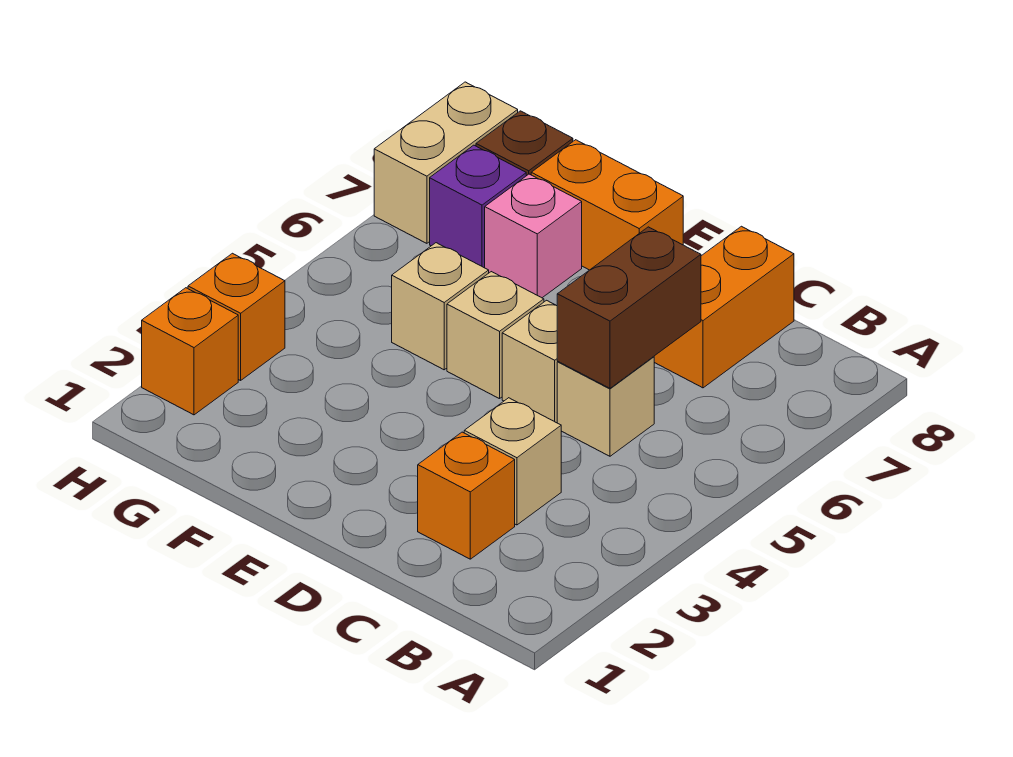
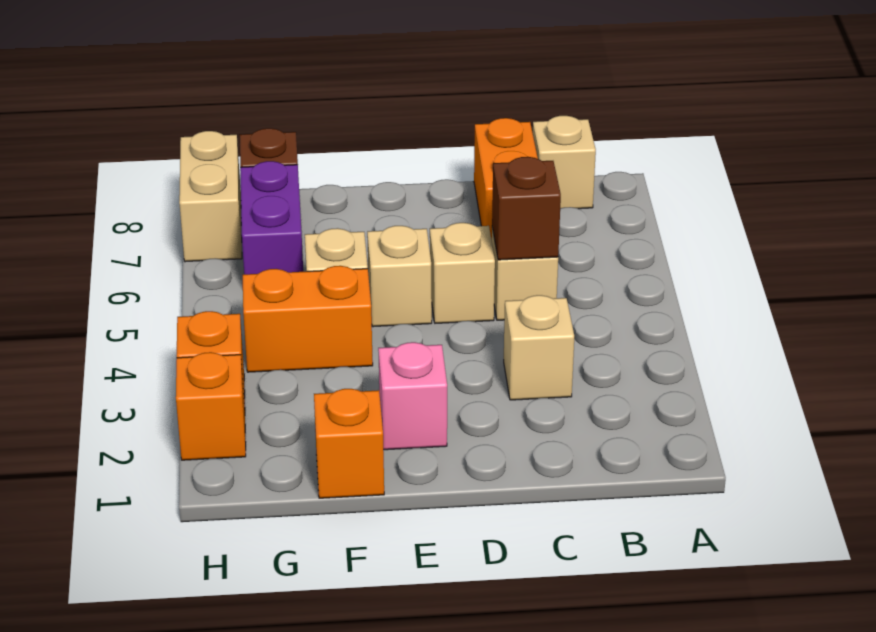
none -> tan 1x1 brick [533,116,596,209]
orange 1x1 brick [418,432,515,559] -> orange 1x1 brick moved to [314,389,384,498]
brown 1x2 brick [557,227,701,388] -> brown 1x1 brick [492,157,561,260]
orange 1x2 brick [531,140,683,270] -> orange 1x2 brick moved to [243,266,373,372]
pink 1x1 brick [485,174,582,298] -> pink 1x1 brick moved to [378,342,447,450]
purple 1x1 brick [430,145,526,268] -> purple 1x2 brick [240,161,303,274]

